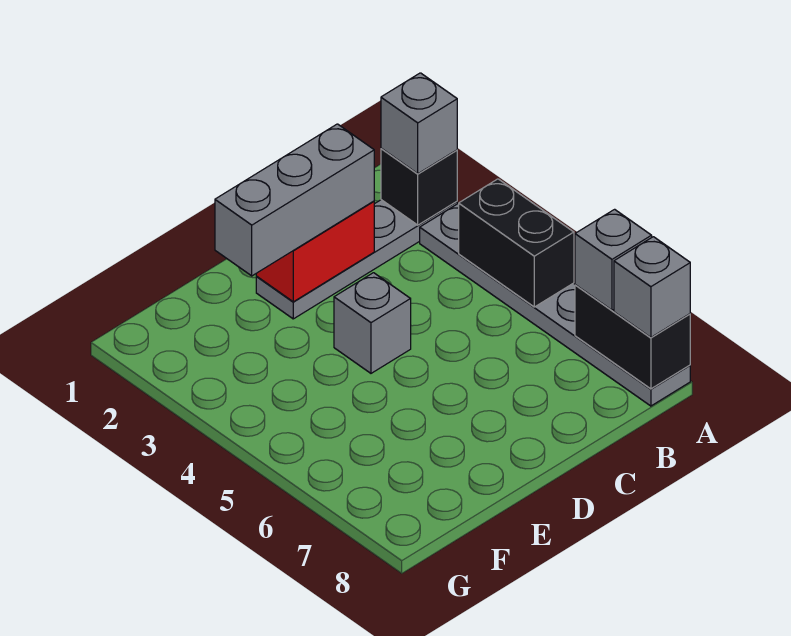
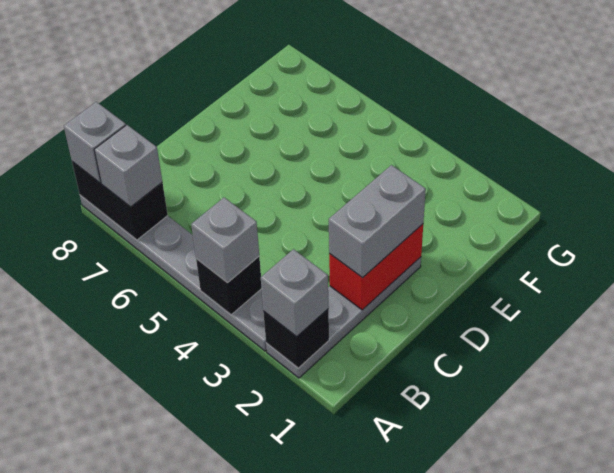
black 1x2 brick [459,179,574,307] -> black 1x1 brick [196,257,261,315]
grey 1x3 brick [215,124,374,276] -> grey 1x2 brick [329,165,426,278]
grey 1x1 brick [334,273,411,373] -> grey 1x1 brick moved to [191,198,259,283]

